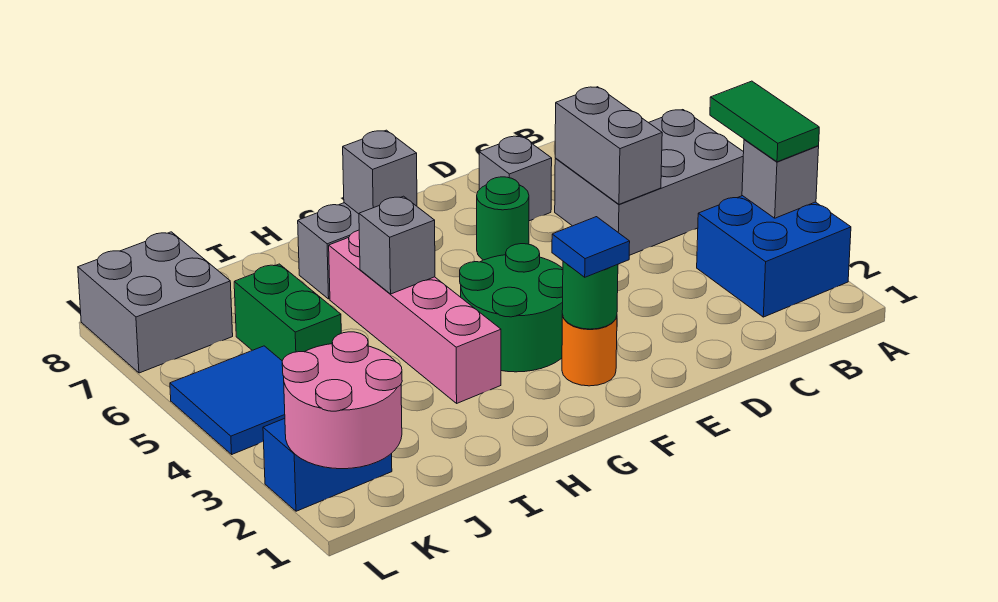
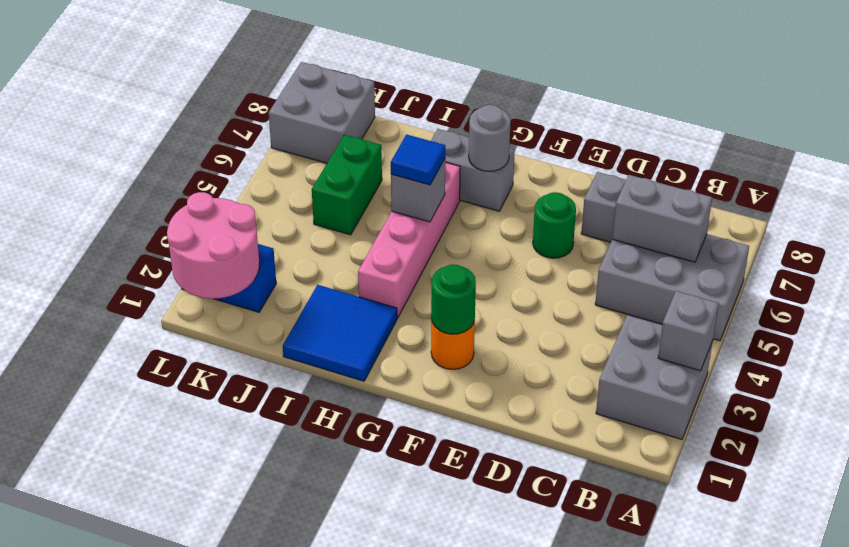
blue 2x2 brick [697,196,851,317] -> grey 2x2 brick [596,315,713,439]
green 1x2 tile [710,81,819,162] -> none
grey 1x2 brick [555,87,662,204] -> grey 1x2 brick turned to [612,175,712,262]
blue 1x1 tile [552,217,630,277] -> blue 1x1 tile moved to [391,135,445,185]
green 2x2 round brick [460,244,563,372] -> none
grey 1x1 brick [343,130,417,214] -> grey 1x1 round brick [469,105,511,171]
blue 2x2 tile [170,346,285,454] -> blue 2x2 tile moved to [283,285,397,381]

